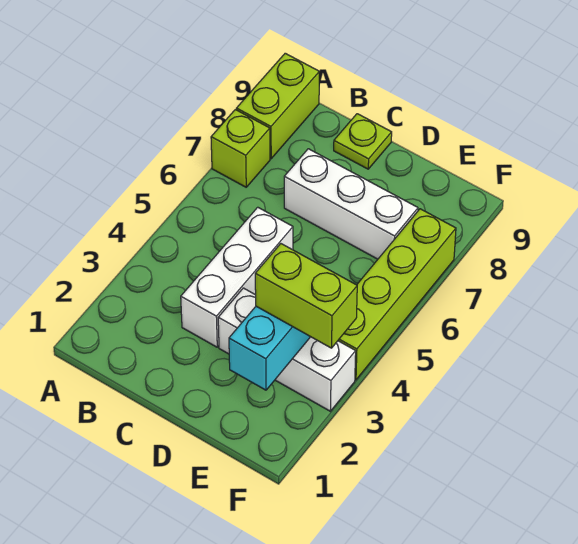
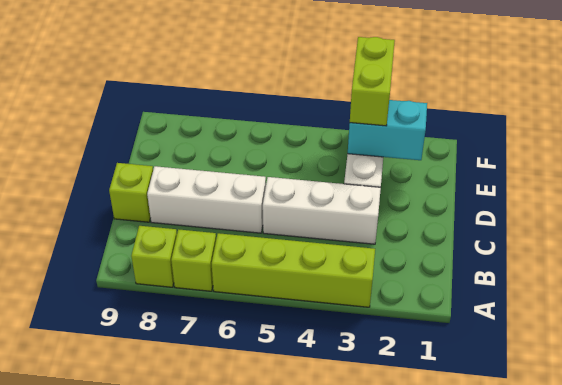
lime 1x2 brick [236,53,319,159] -> lime 1x1 brick [131,226,177,287]
white 1x3 brick [284,149,418,259] -> white 1x3 brick turned to [147,166,266,233]
lime 1x1 plate [334,114,392,169] -> lime 1x1 brick [109,163,153,222]
lime 1x4 brick [338,209,456,380] -> lime 1x4 brick moved to [212,233,375,307]

